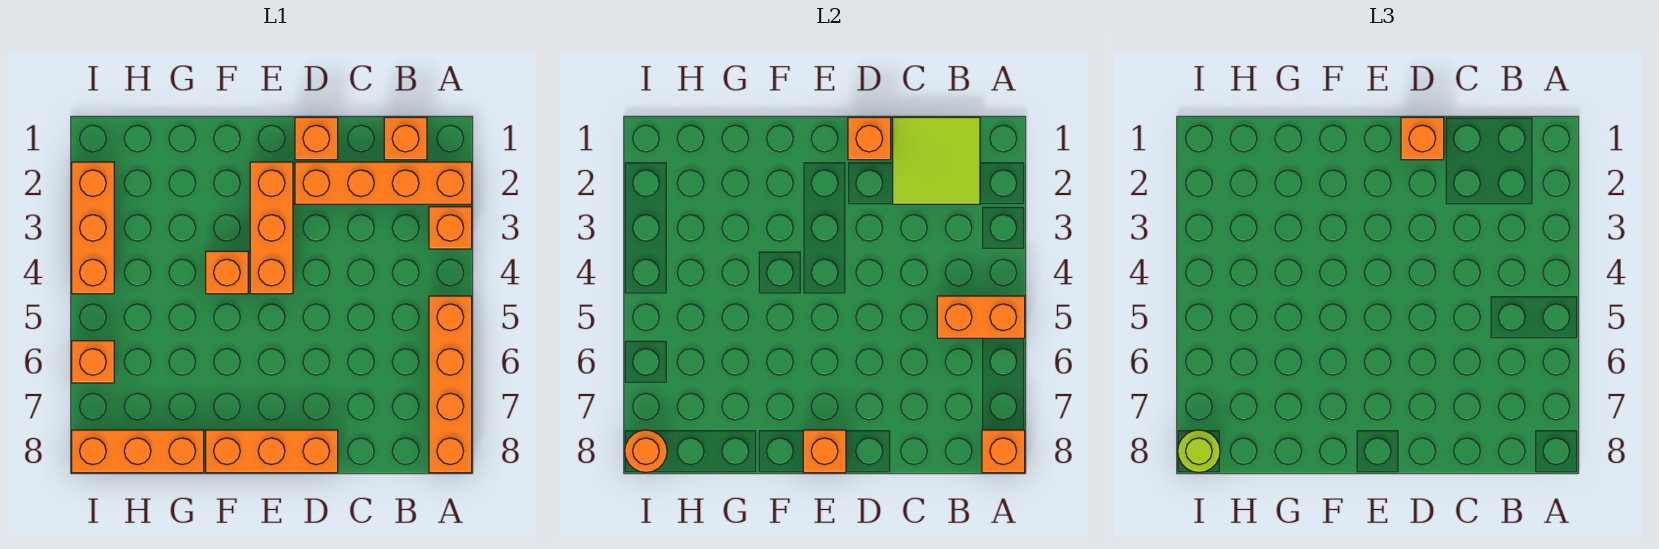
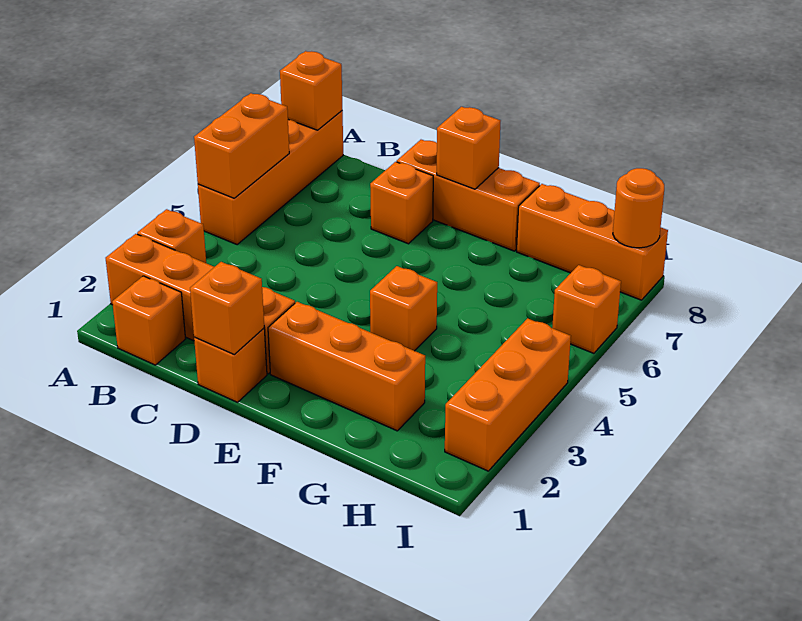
orange 1x2 brick [937,296,1025,338] -> orange 1x2 brick turned to [194,93,289,198]
lime 2x2 tile [893,117,980,204] -> none
orange 1x1 brick [1401,117,1444,160] -> orange 1x1 brick moved to [370,162,433,244]
orange 1x3 brick [250,162,293,294] -> orange 1x3 brick turned to [268,302,425,431]
lime 1x1 round brick [1178,430,1220,472] -> none

